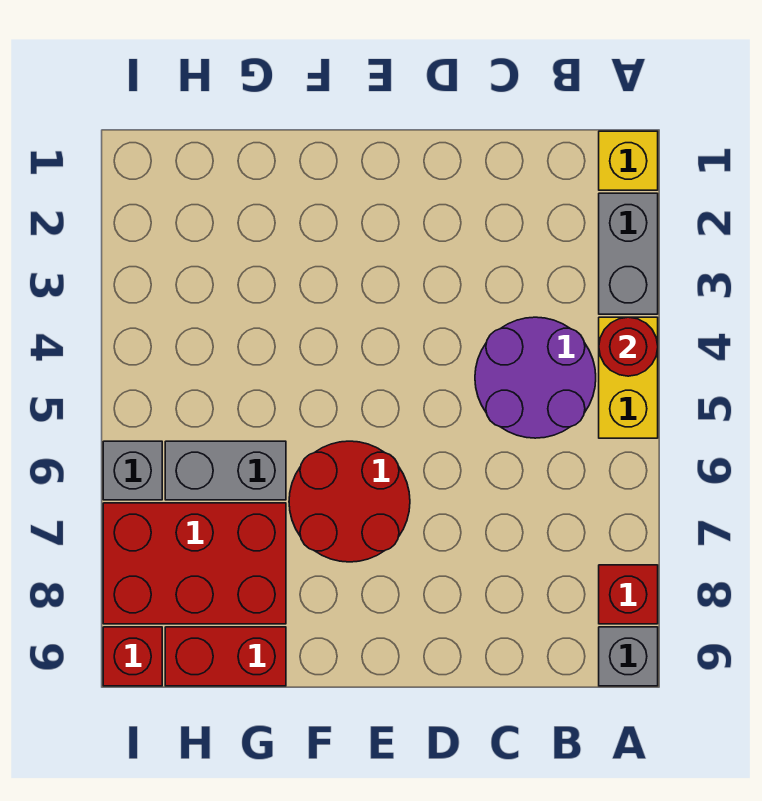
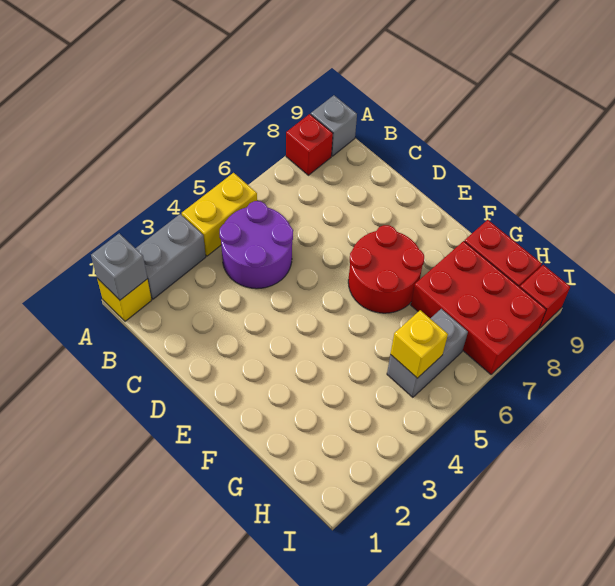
red 1x1 round brick [599,317,658,376] -> none
grey 1x2 brick [165,441,286,500] -> grey 1x2 brick turned to [387,309,468,397]
none -> yellow 1x1 brick [390,310,448,378]
grey 1x1 brick [103,441,162,500] -> grey 1x1 brick moved to [91,233,147,300]

